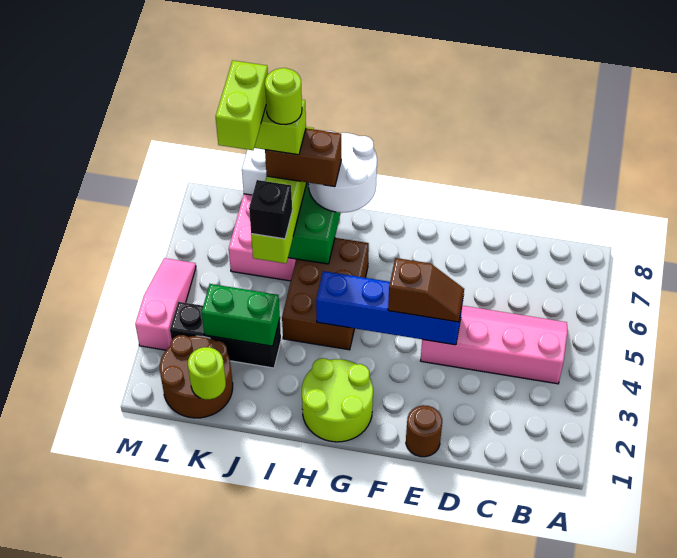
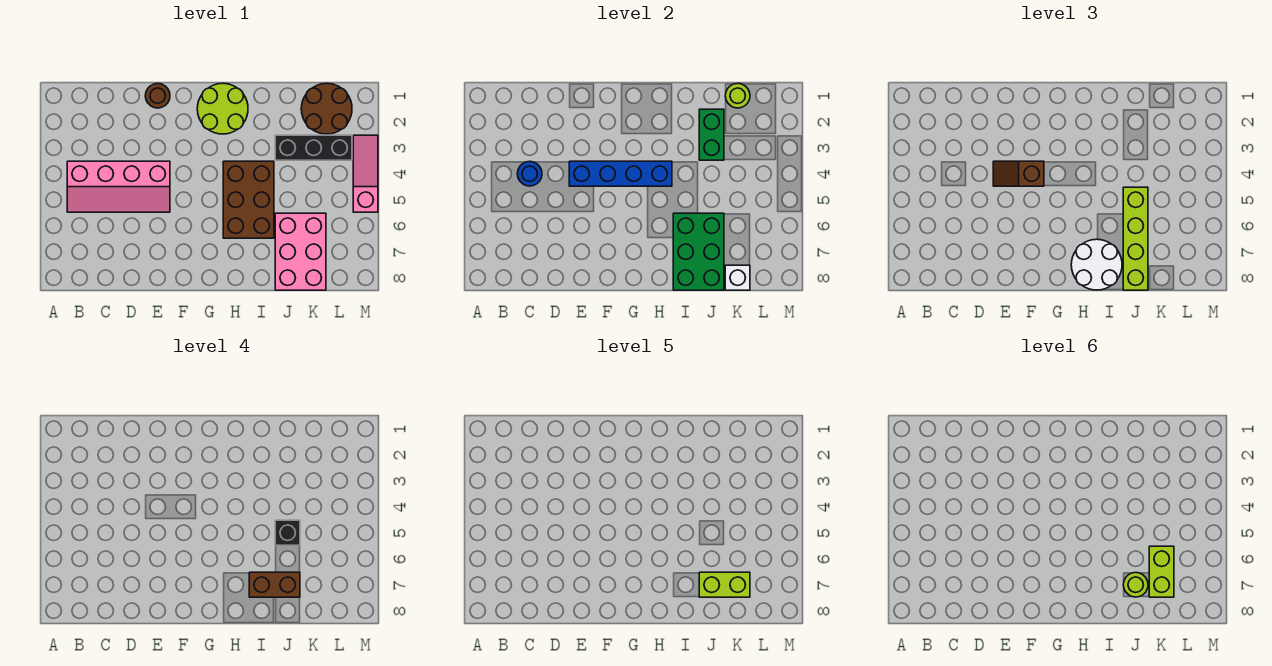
none -> blue 1x1 round brick [517,161,542,186]
green 1x2 brick [202,284,280,346] -> green 1x2 brick turned to [699,109,724,160]
pink 1x3 slope [135,258,196,350] -> pink 1x3 slope turned to [353,135,378,212]

